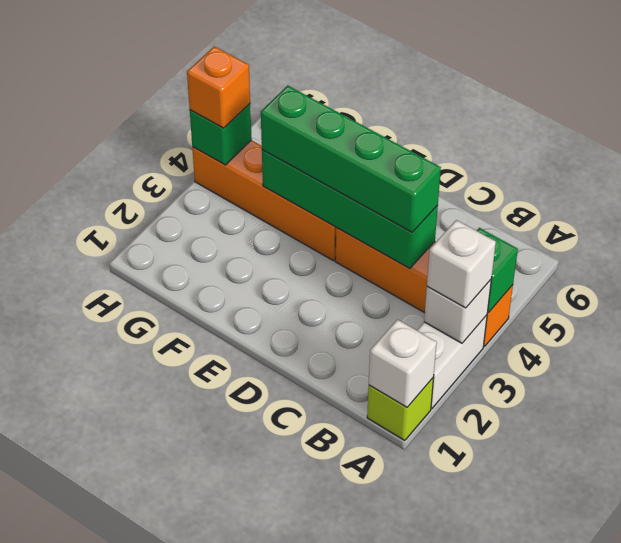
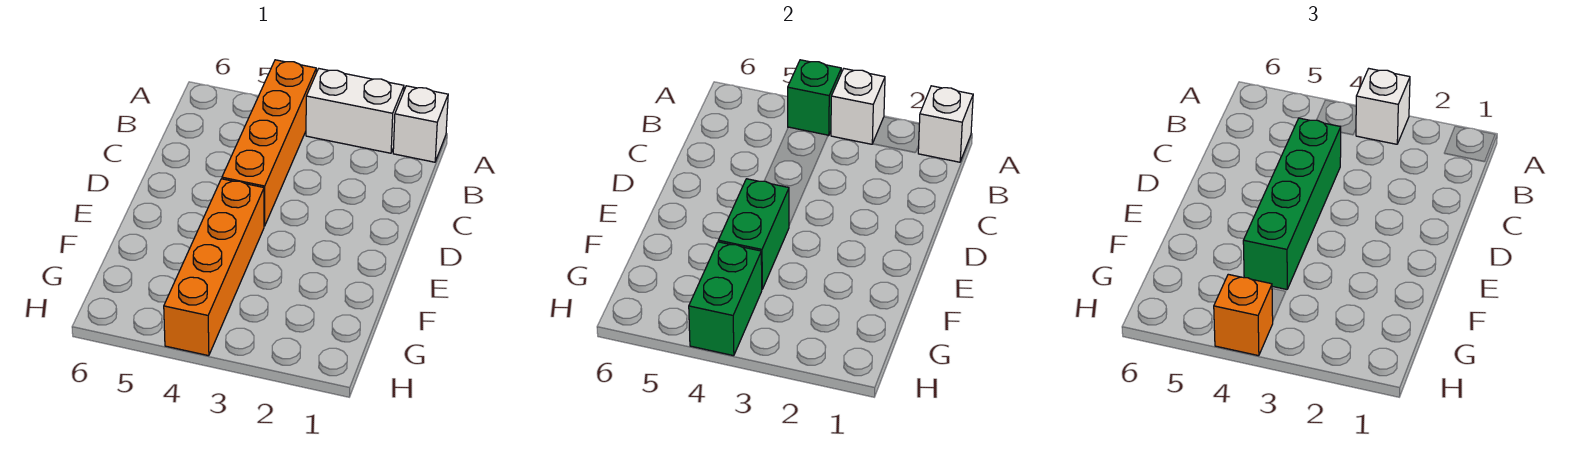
lime 1x1 brick [367,377,434,441] -> white 1x1 brick [393,86,448,162]
green 1x4 brick [262,150,438,269] -> green 1x2 brick [718,179,789,289]
green 1x1 brick [190,104,252,165] -> green 1x2 brick [689,242,762,356]

